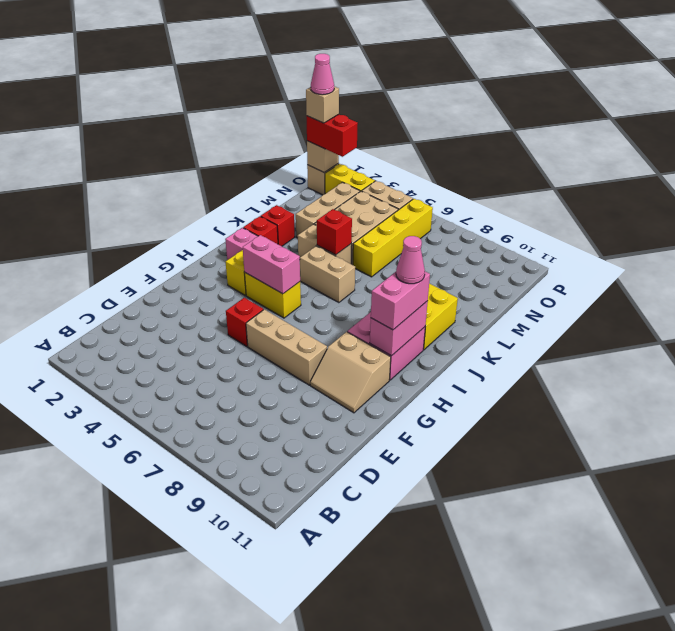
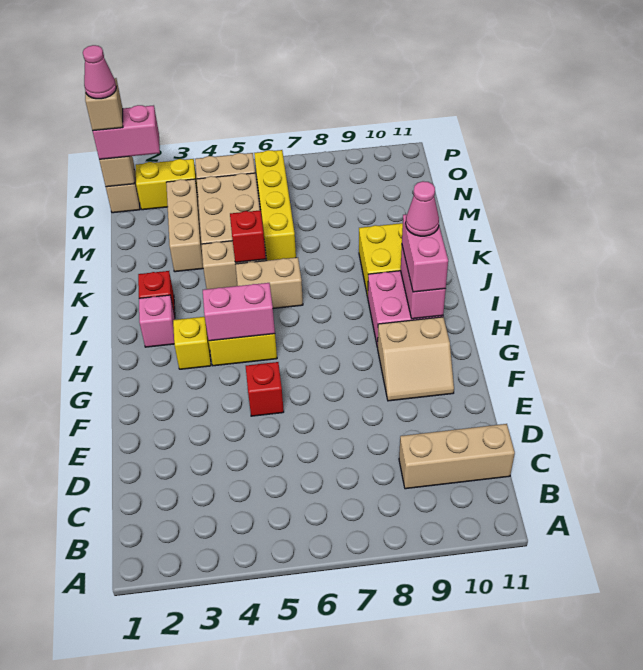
tan 1x3 brick [246,309,327,385] -> tan 1x3 brick moved to [399,424,515,489]
red 1x1 brick [261,205,295,246] -> none
red 1x2 brick [306,114,358,157] -> pink 1x2 brick [93,105,160,160]

